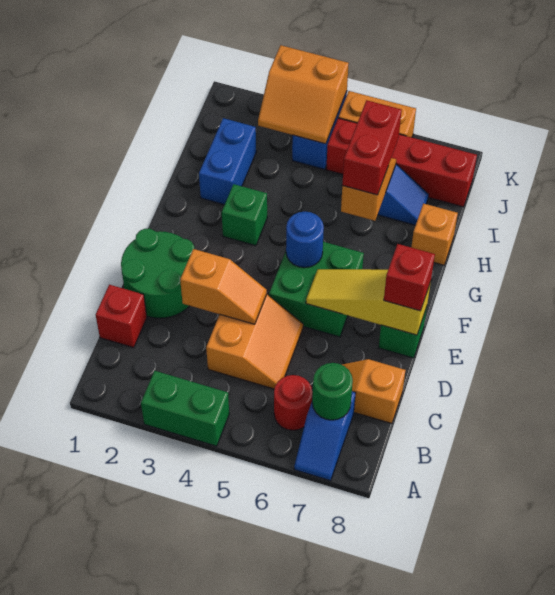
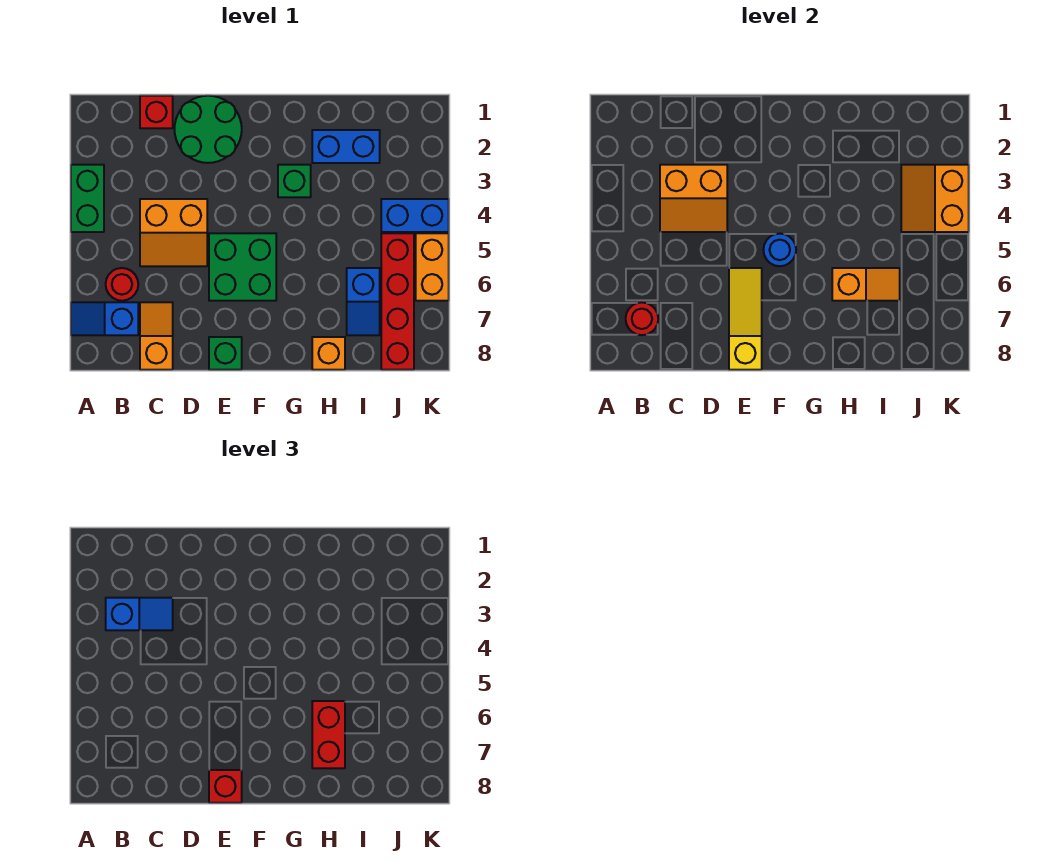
none -> blue 1x2 slope [106,598,173,630]
green 1x1 round brick [312,363,353,420] -> red 1x1 round brick [626,302,658,335]
orange 1x2 slope [180,249,267,324] -> orange 2x2 slope [660,165,727,232]
red 1x2 brick [342,100,402,195] -> red 1x2 brick turned to [312,701,345,768]

